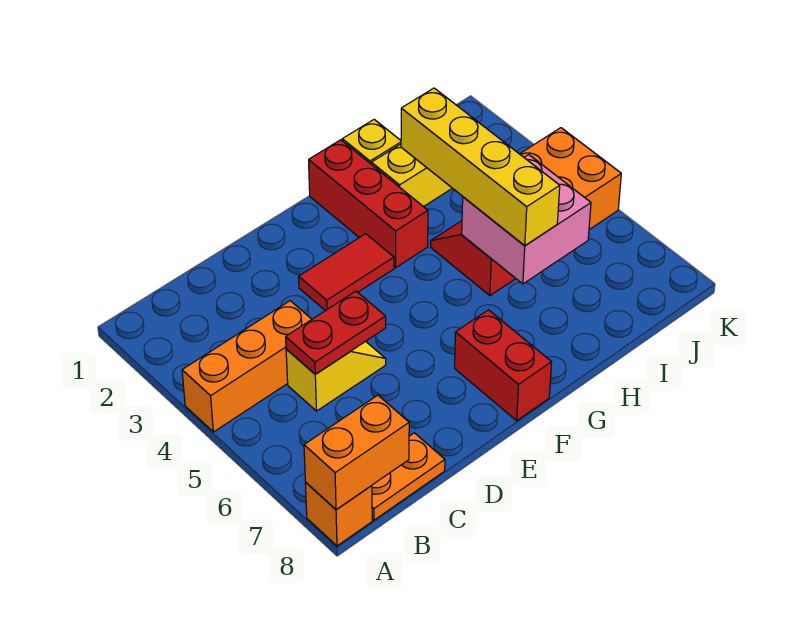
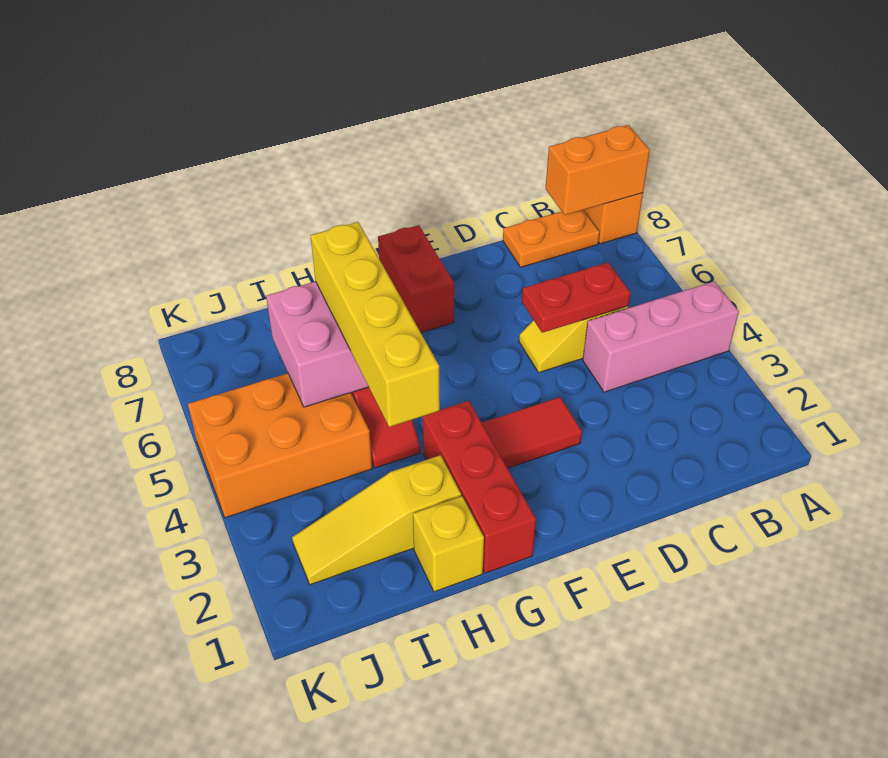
orange 1x3 brick [182,301,312,432] -> pink 1x3 brick [583,281,739,392]

